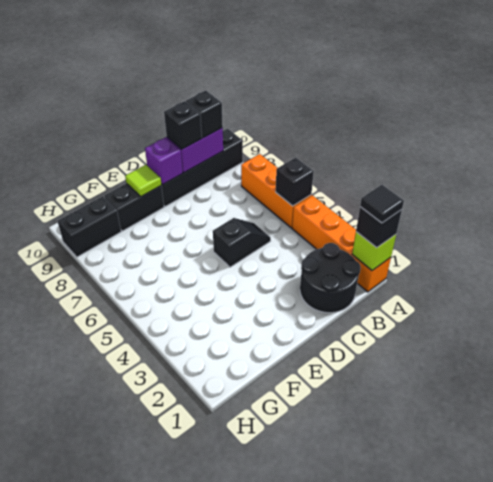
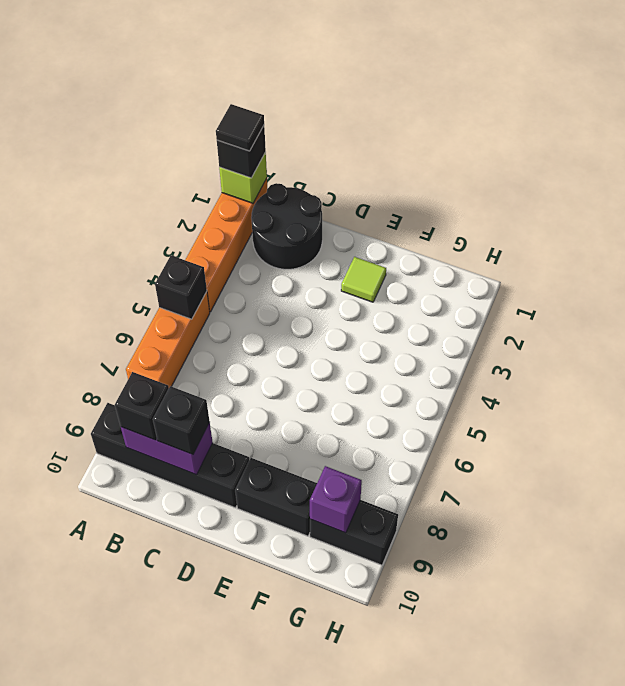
black 1x2 slope [213,218,271,267] -> none
purple 1x1 brick [145,137,183,185] -> purple 1x1 brick moved to [310,466,362,533]
lime 1x1 tile [125,165,161,197] -> lime 1x1 tile moved to [341,257,386,302]

